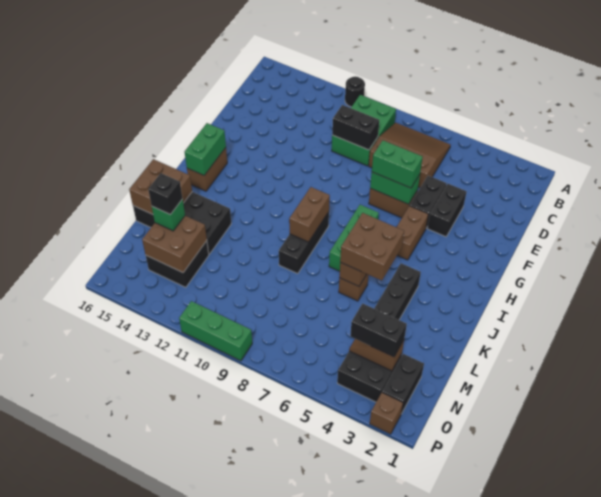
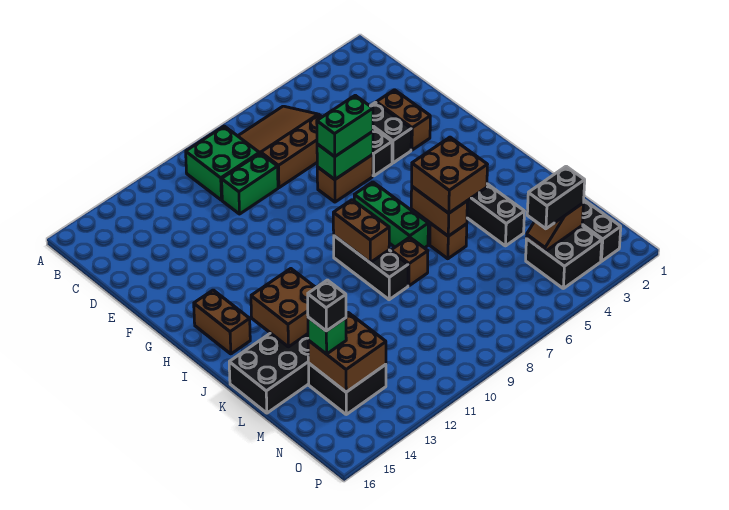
black 1x1 round brick [345,76,365,107] -> none
black 1x2 brick [332,105,379,150] -> none
brown 1x2 brick [397,206,428,260] -> brown 1x2 brick moved to [376,90,430,150]
green 1x2 brick [185,123,226,175] -> none
brown 2x2 brick [129,159,192,214] -> brown 2x2 brick moved to [251,269,316,347]
brown 1x1 brick [370,393,403,434] -> brown 1x1 brick moved to [391,237,428,286]
green 1x3 brick [179,301,252,361] -> none

